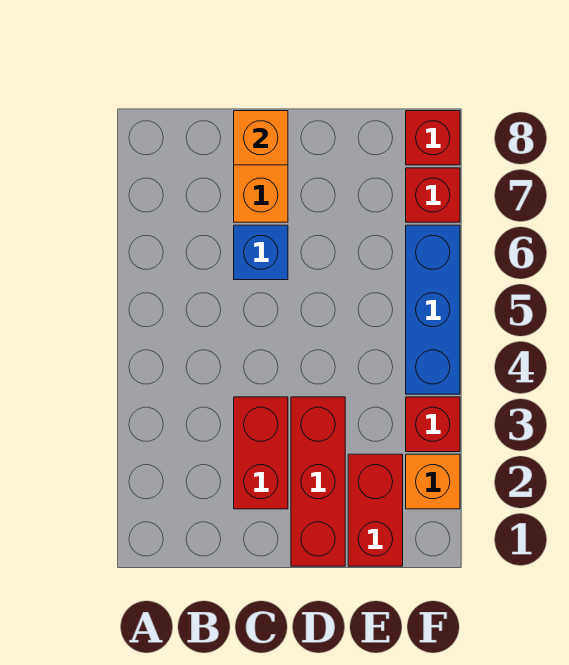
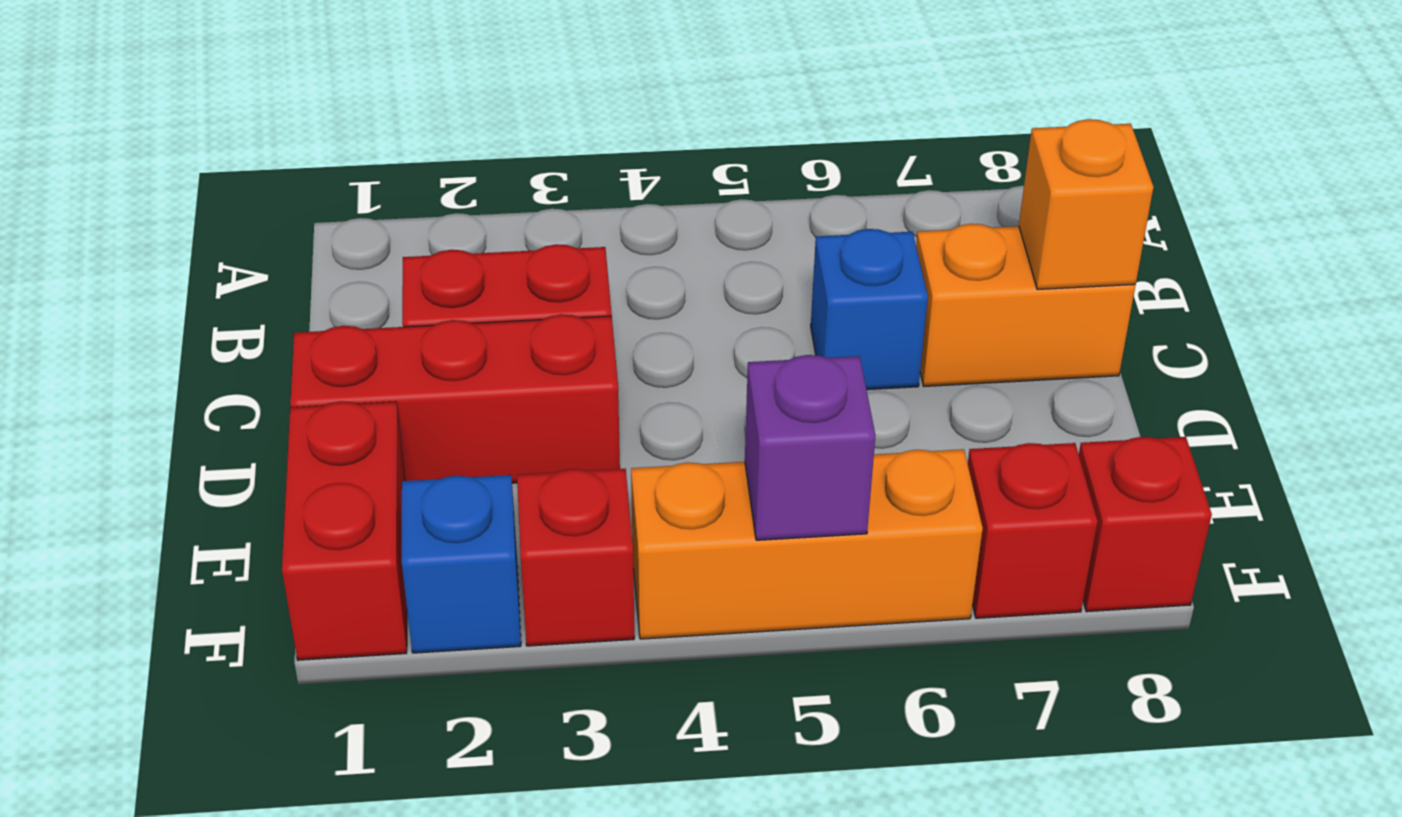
red 1x2 brick [348,454,403,566] -> red 1x2 brick turned to [282,401,407,660]
orange 1x1 brick [406,454,460,509] -> blue 1x1 brick [402,475,521,653]
blue 1x3 brick [406,225,460,394] -> orange 1x3 brick [631,449,983,639]
none -> purple 1x1 brick [745,355,875,540]

